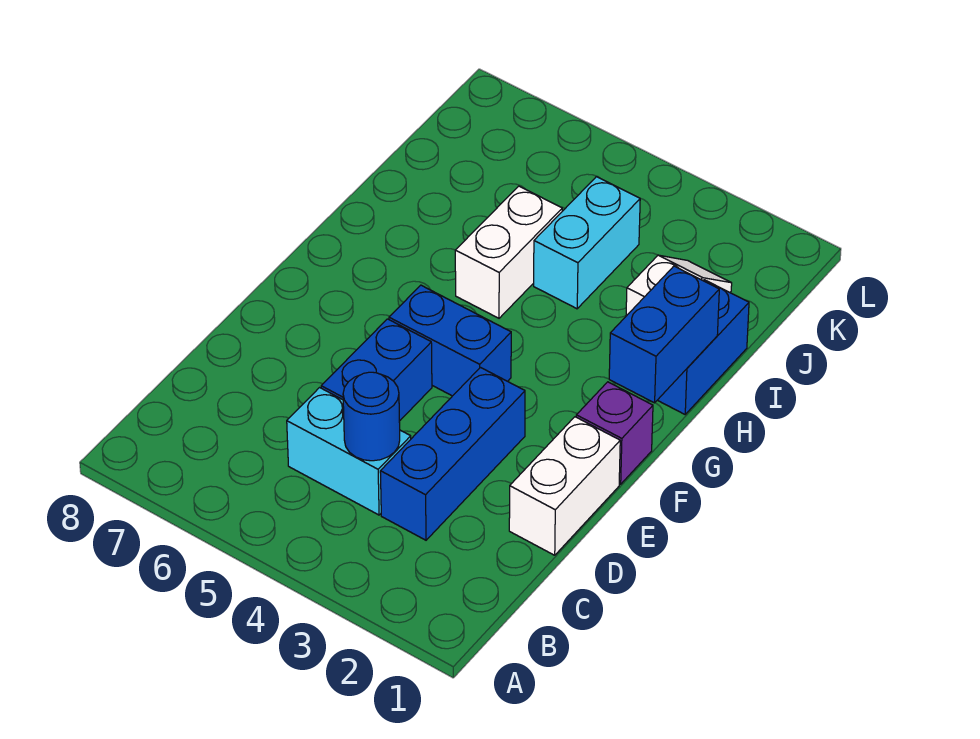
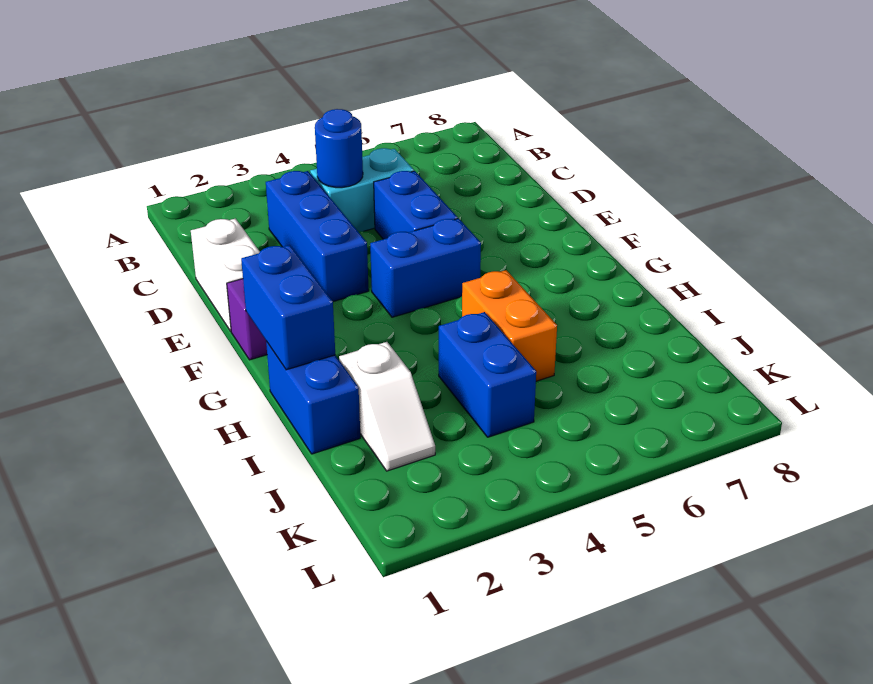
white 1x2 brick [455,186,562,318] -> orange 1x2 brick [462,270,557,381]
cyan 1x2 brick [534,177,640,309] -> blue 1x2 brick [439,312,536,437]

